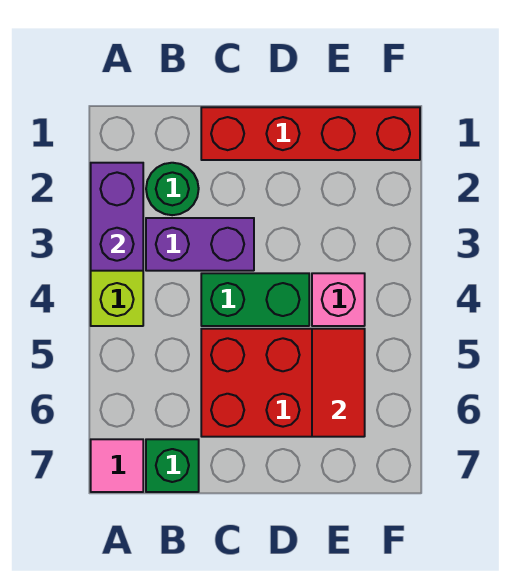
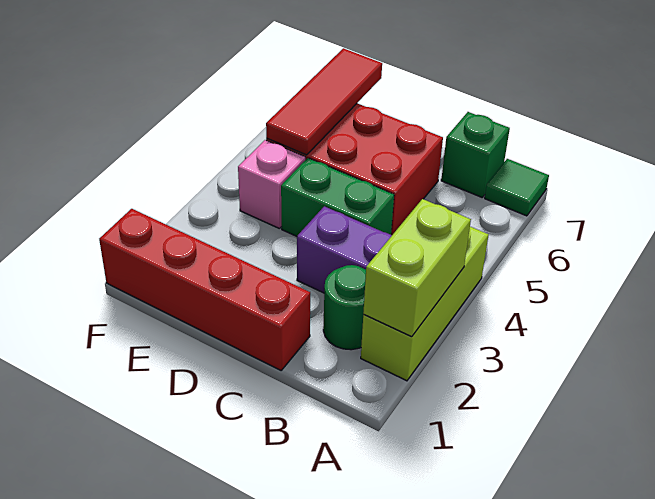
purple 1x2 brick [91,163,143,271] -> lime 1x2 brick [363,199,471,337]
pink 1x1 tile [91,439,143,492] -> green 1x1 tile [485,159,549,216]
red 1x2 tile [312,329,365,437] -> red 1x3 tile [266,48,382,155]

